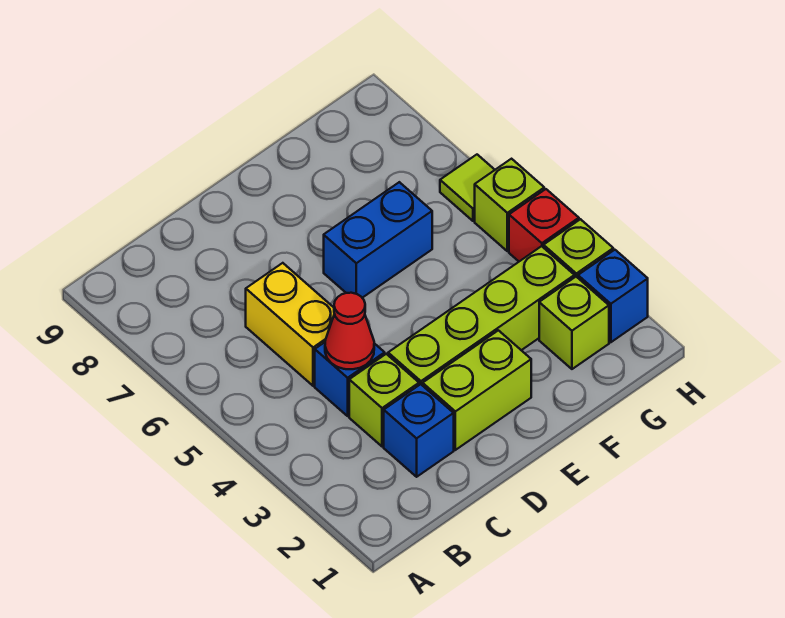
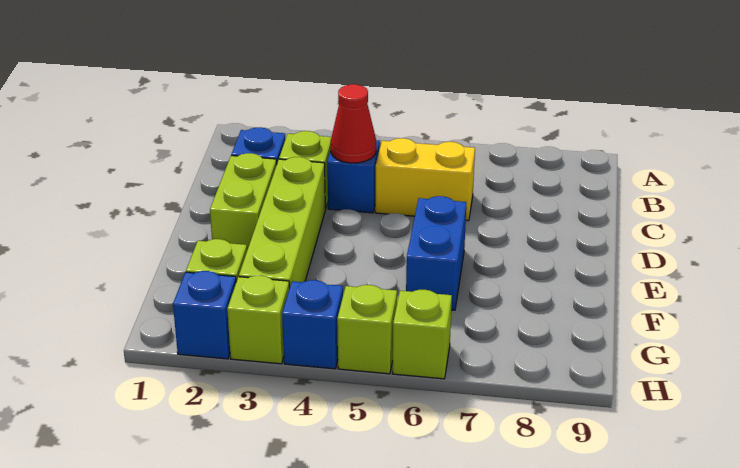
red 1x1 brick [509,189,579,261] -> blue 1x1 brick [282,280,343,369]
lime 1x1 tile [440,155,495,221] -> lime 1x1 brick [393,290,452,379]

